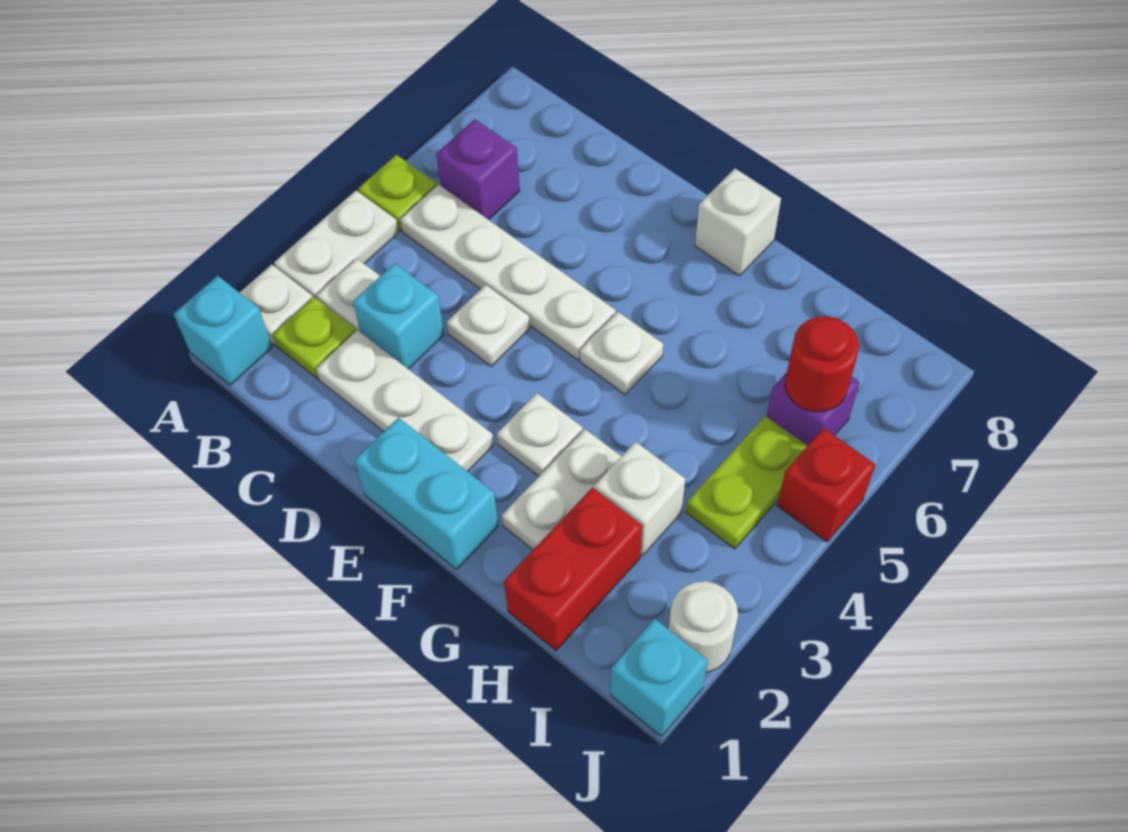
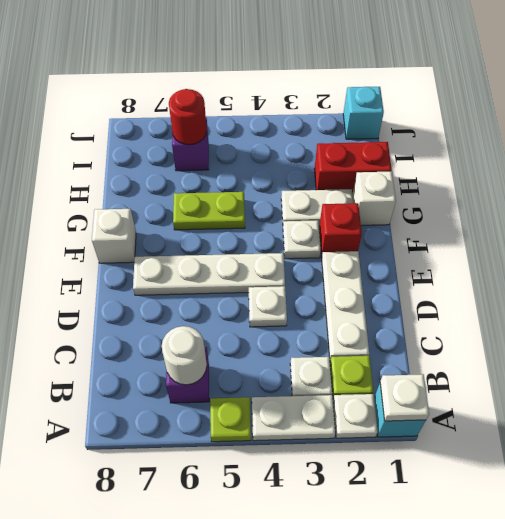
white 1x4 plate [400,185,616,360] -> white 1x4 plate turned to [133,253,285,295]
cyan 1x1 brick [353,263,444,369] -> none
cyan 1x2 brick [354,418,498,570] -> none
white 1x1 plate [580,312,663,395] -> white 1x1 plate moved to [380,374,429,421]
white 1x1 brick [594,442,685,556] -> white 1x1 brick moved to [353,171,396,225]
lime 1x2 plate [686,416,807,549] -> lime 1x2 plate moved to [173,192,245,230]
white 1x1 round brick [669,581,738,672] -> white 1x1 round brick moved to [162,326,207,385]
red 1x1 brick [777,428,876,542] -> red 1x1 brick moved to [319,203,362,256]

